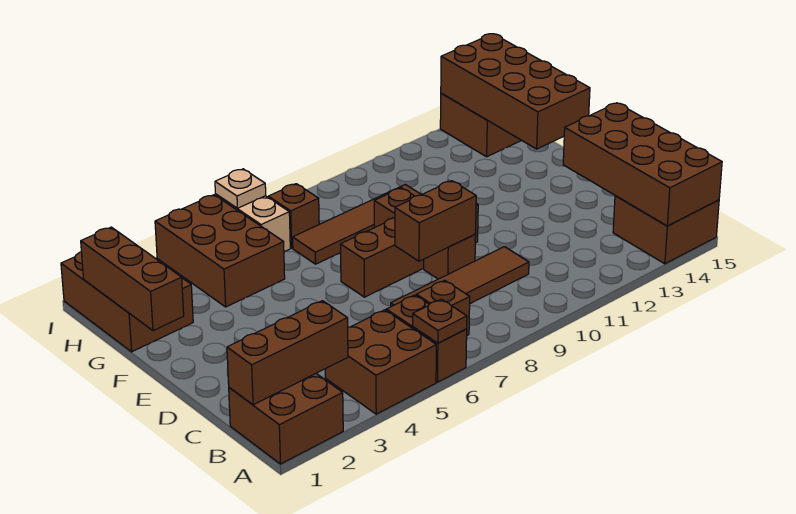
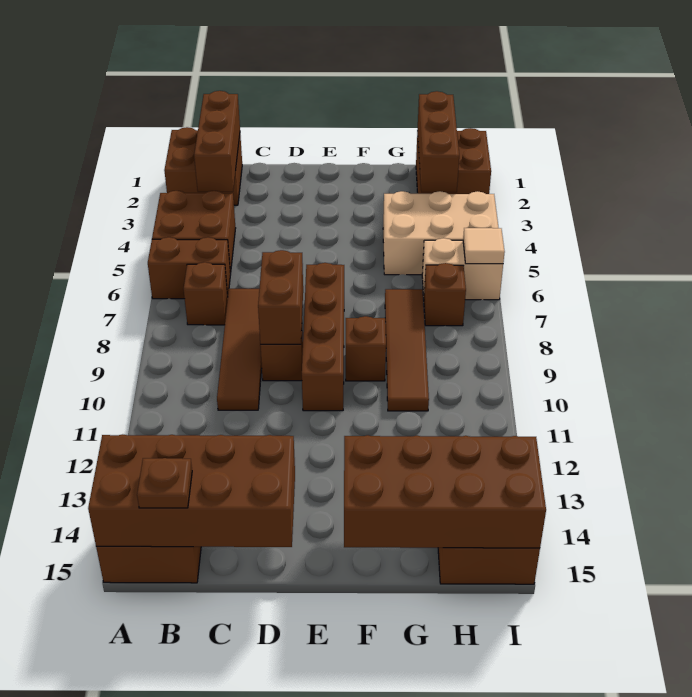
brown 1x1 plate [413,299,467,343] -> brown 1x1 plate moved to [137,458,192,508]
brown 1x3 brick [81,227,184,331] -> brown 1x3 brick turned to [417,91,459,192]
brown 2x3 brick [61,252,193,352] -> brown 2x2 brick [416,128,491,194]
brown 2x3 brick [155,195,285,307] -> tan 2x3 brick [383,191,499,275]
tan 1x1 plate [215,169,266,208] -> tan 1x1 tile [463,228,505,264]

